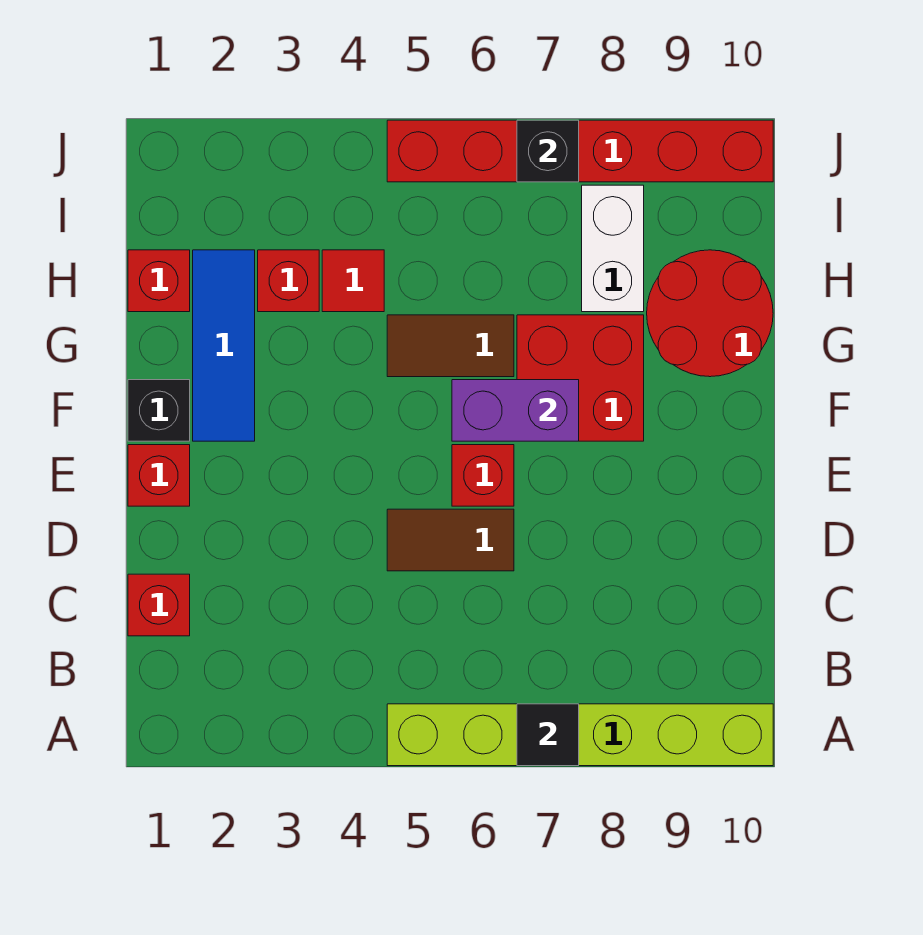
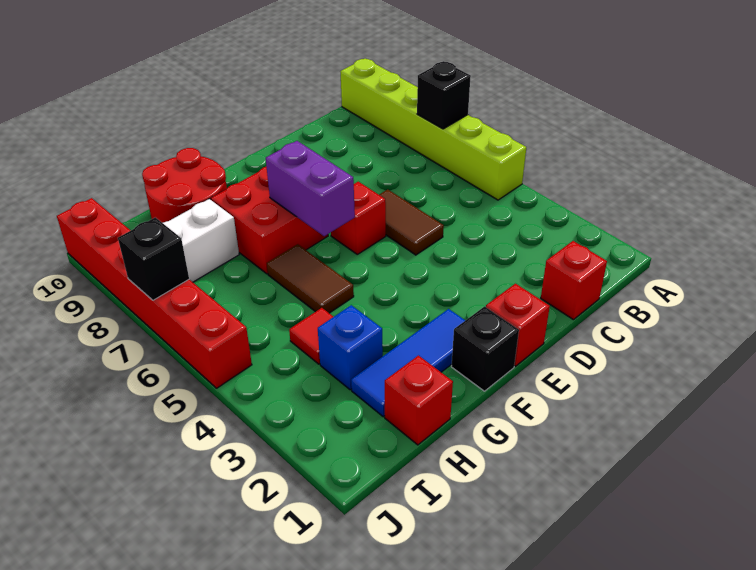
black 1x1 tile [517,704,579,766] -> black 1x1 brick [417,61,471,129]
red 1x1 brick [258,250,319,312] -> blue 1x1 brick [318,305,383,390]

